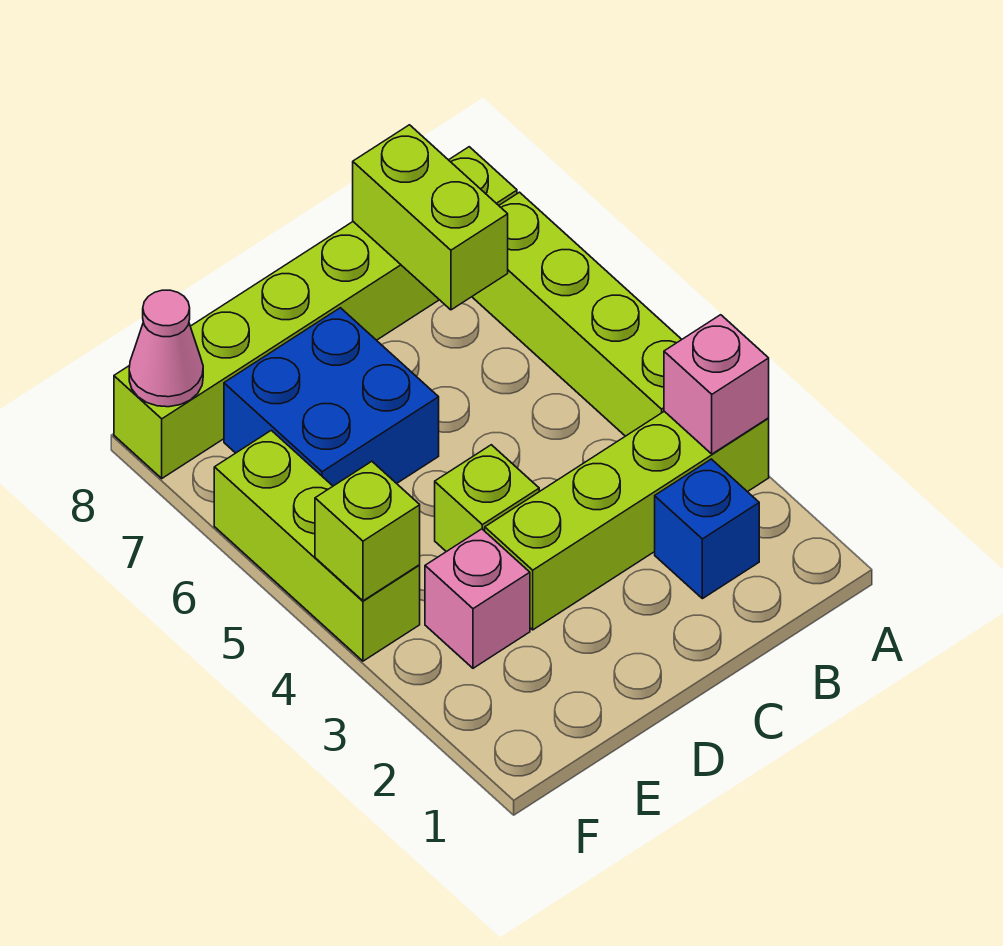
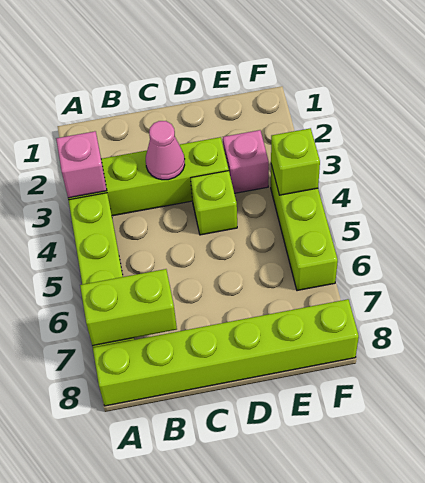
blue 1x1 brick [655,459,759,599] -> none
lime 1x2 brick [353,125,508,310] -> lime 1x2 brick turned to [80,269,177,346]
blue 2x2 brick [224,308,439,486] -> none
pink 1x1 cone [129,290,203,407] -> pink 1x1 cone moved to [146,121,185,180]

